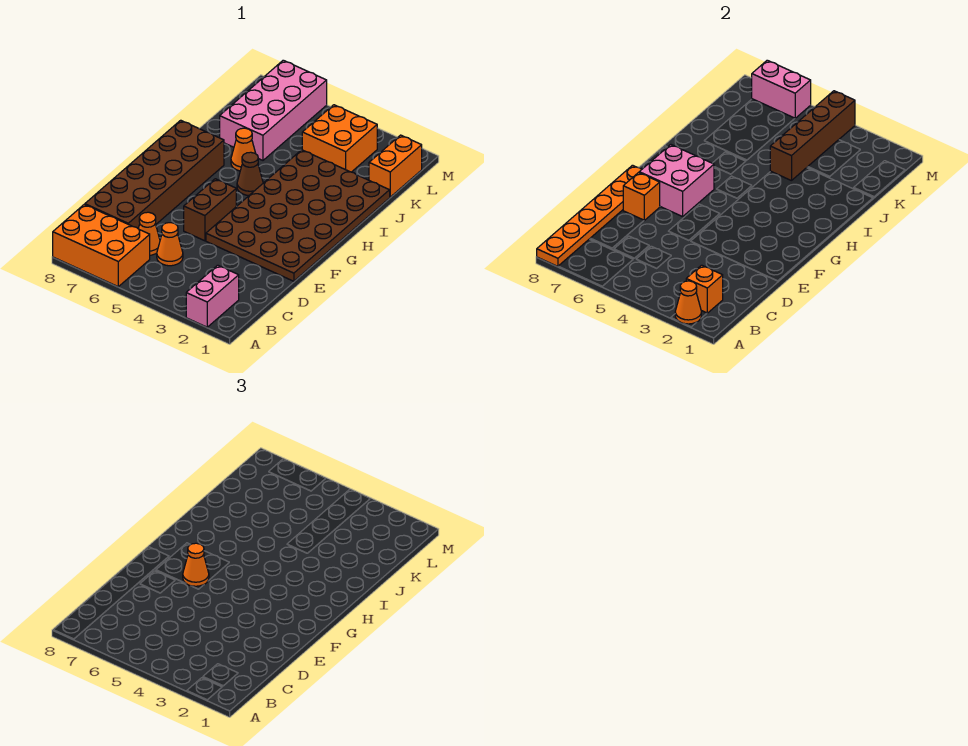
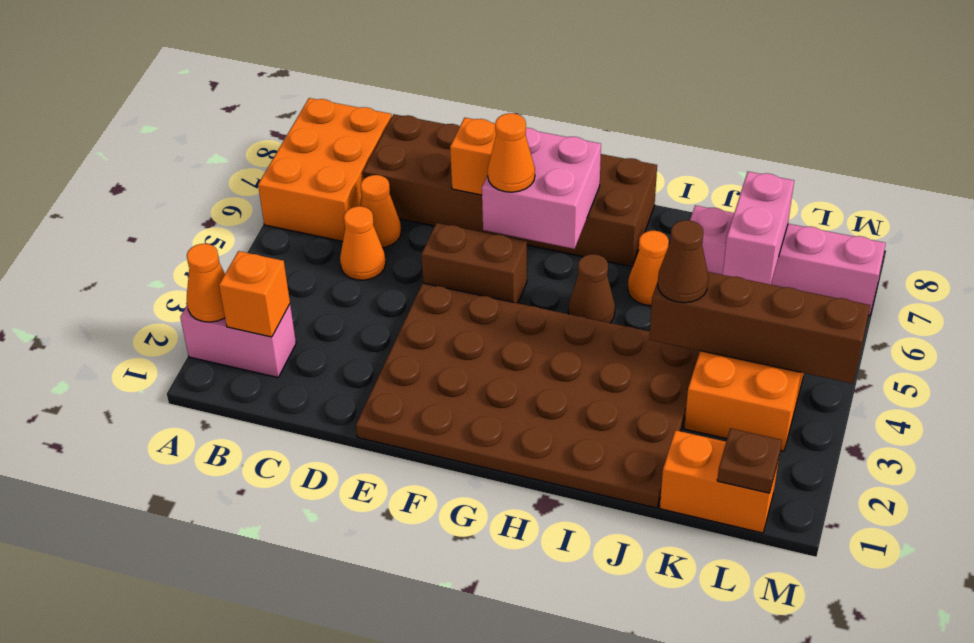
orange 1x6 plate [537,165,642,266] -> none
none -> brown 1x1 cone [658,220,708,303]
pink 2x4 brick [220,60,327,160] -> pink 1x4 brick [690,205,886,315]
none -> brown 1x1 plate [717,428,782,493]
pink 1x2 brick [752,60,811,118] -> pink 1x2 brick moved to [723,172,794,285]

